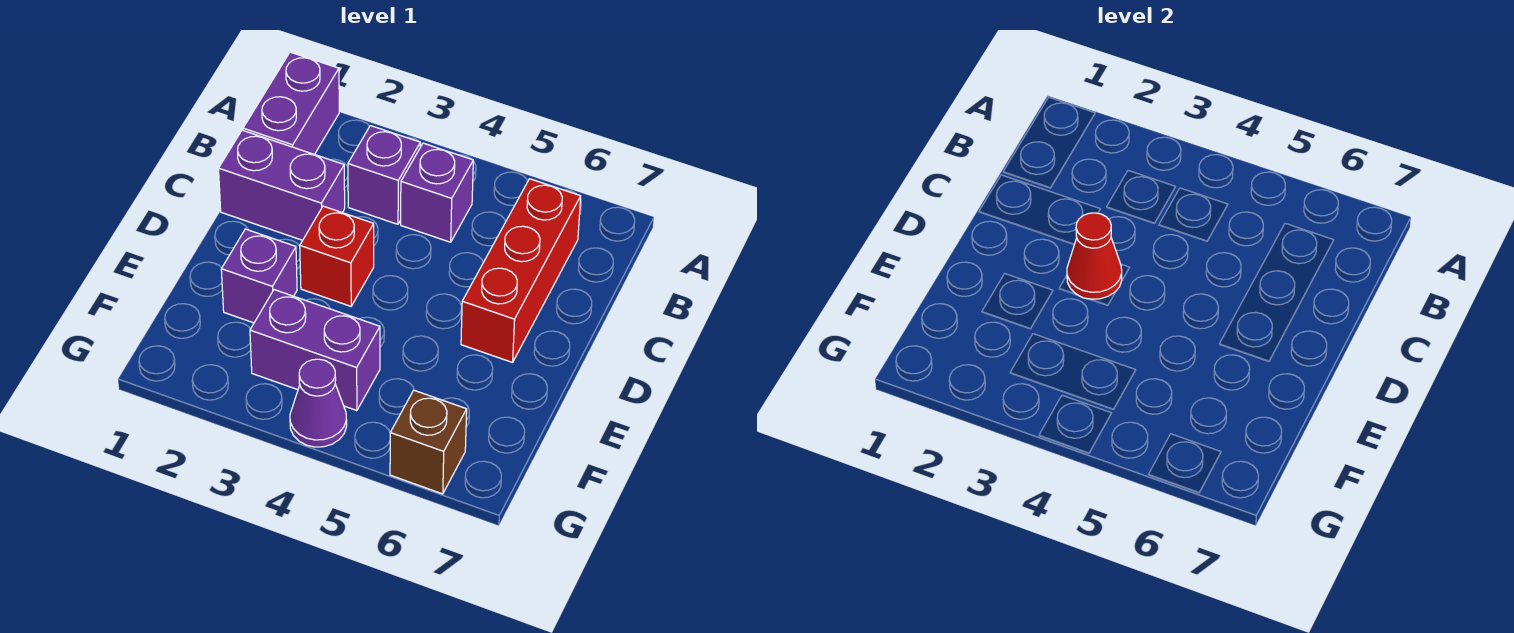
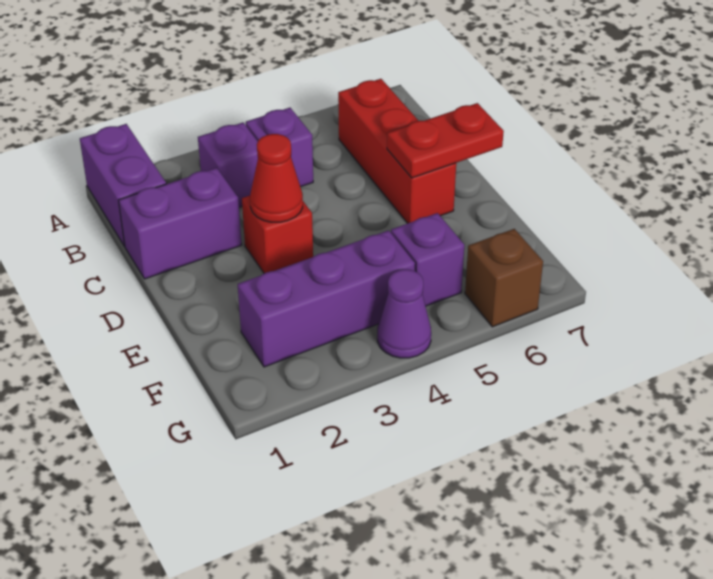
none -> red 1x2 plate [387,103,504,178]
purple 1x1 brick [221,229,297,323] -> purple 1x1 brick moved to [391,213,464,306]
purple 1x2 brick [250,290,380,411] -> purple 1x3 brick [238,230,415,367]

